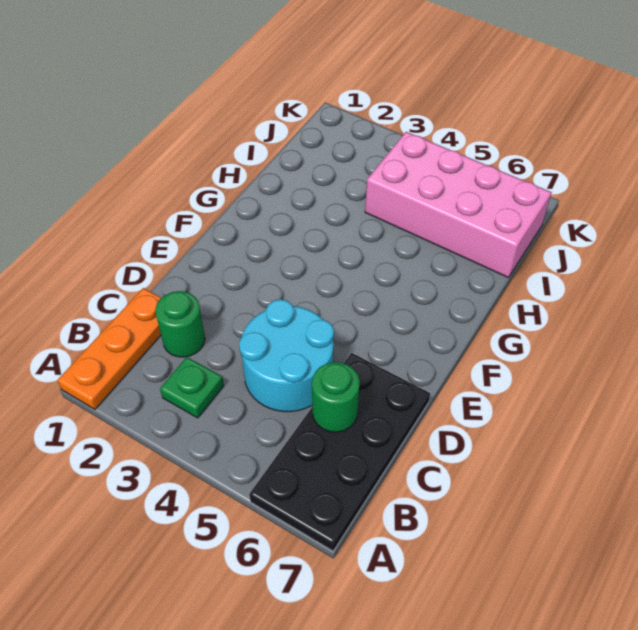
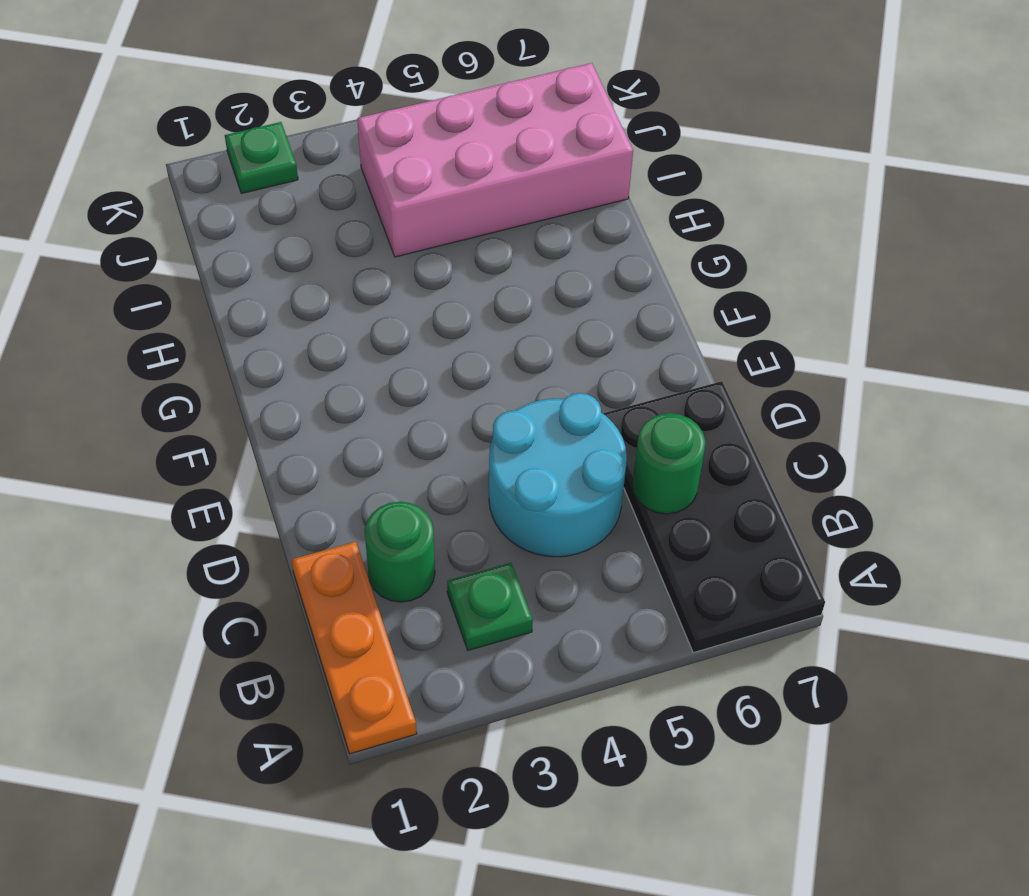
none -> green 1x1 plate [225,122,298,193]

